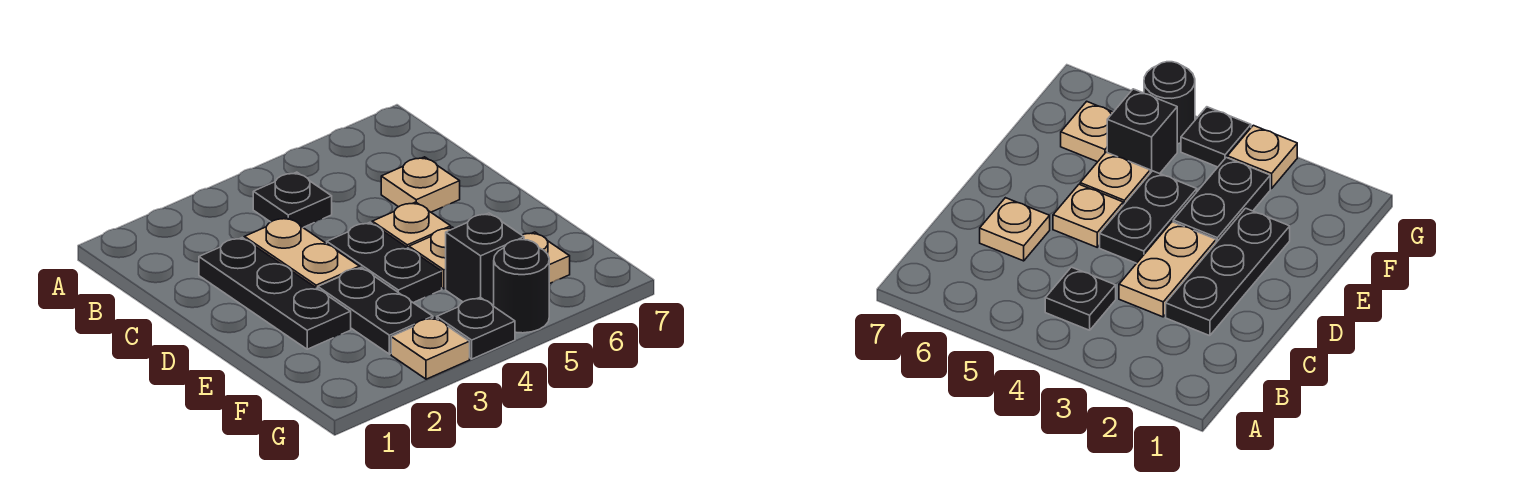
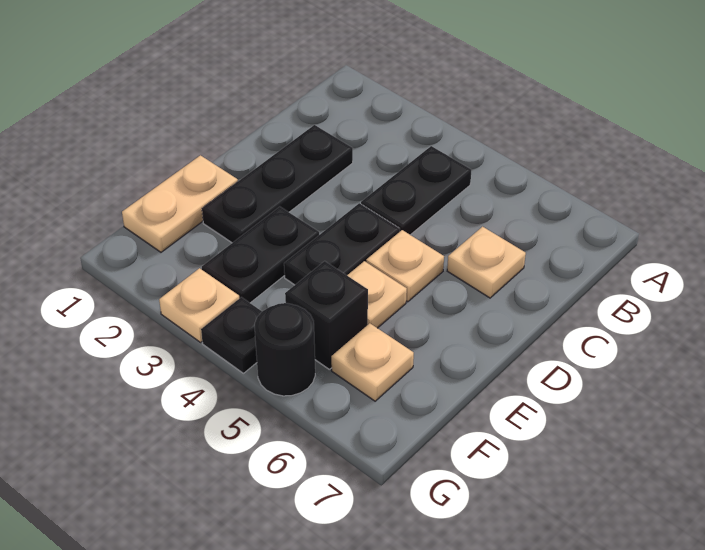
black 1x1 plate [253,172,332,227] -> black 1x2 plate [361,146,471,235]
tan 1x2 plate [244,217,360,289] -> tan 1x2 plate moved to [122,155,238,252]

